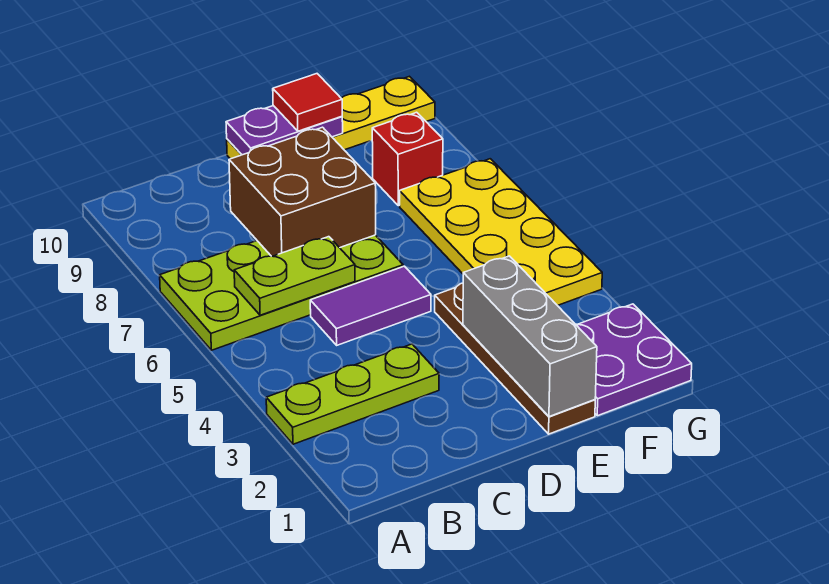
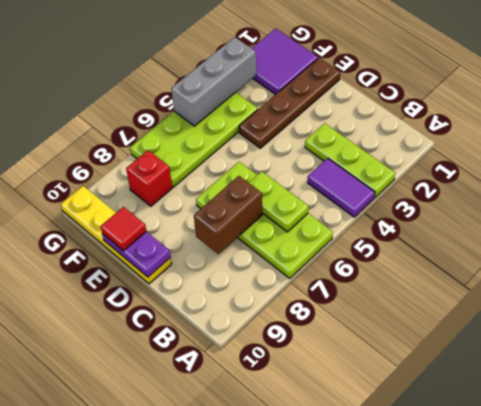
purple 1x2 tile [310,266,431,345] -> purple 1x2 tile moved to [308,158,375,217]
brown 2x2 brick [229,127,376,256] -> brown 1x2 brick [194,176,262,254]
grey 1x3 brick [463,256,597,417] -> grey 1x3 brick moved to [171,37,256,126]
purple 2x2 plate [576,304,692,416] -> purple 2x2 tile [252,29,318,95]
yellow 2x4 plate [400,159,602,306] -> lime 2x4 plate [130,92,258,187]

